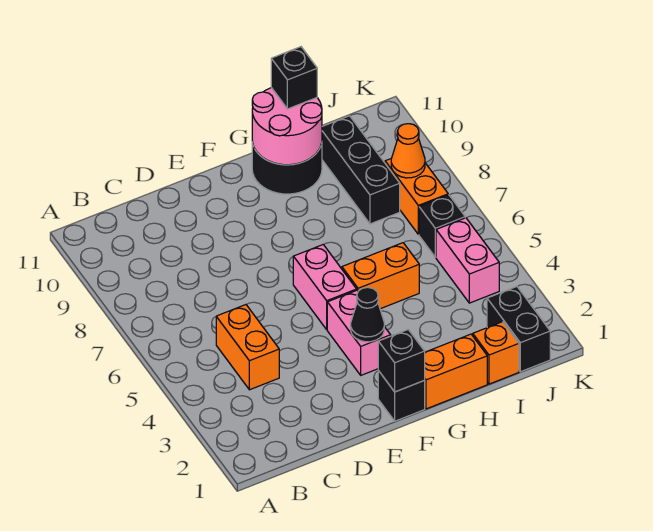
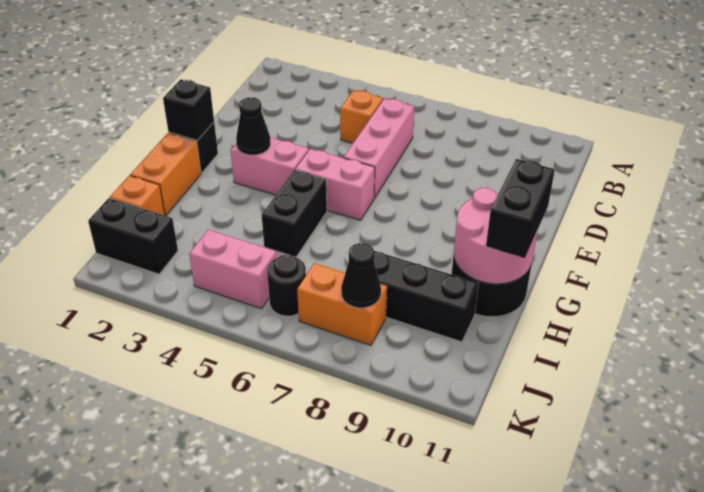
orange 1x2 brick [216,305,279,390] -> orange 1x1 brick [340,90,383,143]
none -> pink 1x3 brick [344,98,414,198]
orange 1x2 brick [342,243,419,309] -> black 1x2 brick [262,170,327,257]
black 1x1 brick [271,47,317,109] -> black 1x2 brick [486,159,555,258]
black 1x1 brick [419,195,465,257] -> black 1x1 round brick [267,255,306,316]
orange 1x1 cone [391,124,425,178] -> black 1x1 cone [341,243,381,308]

